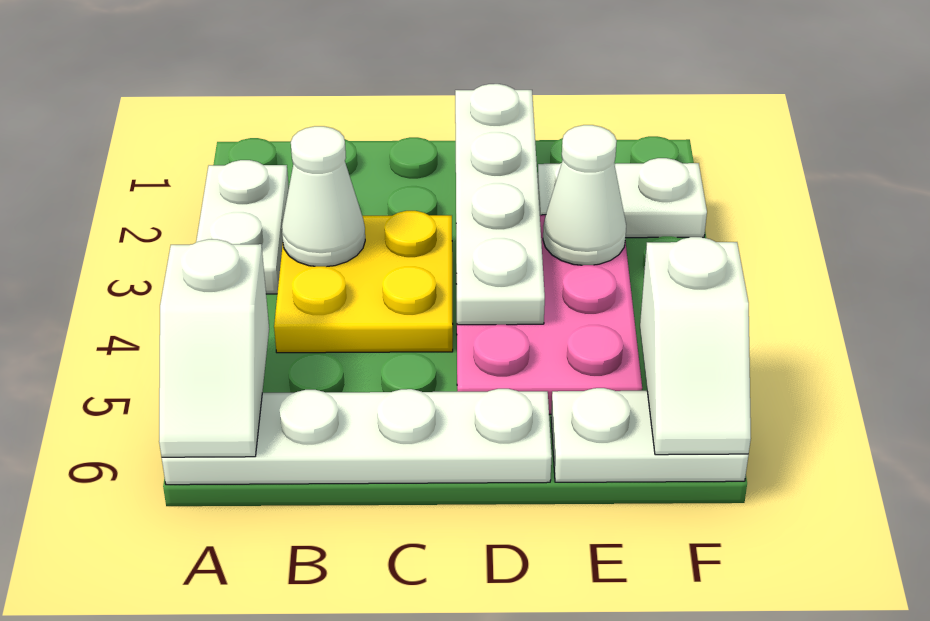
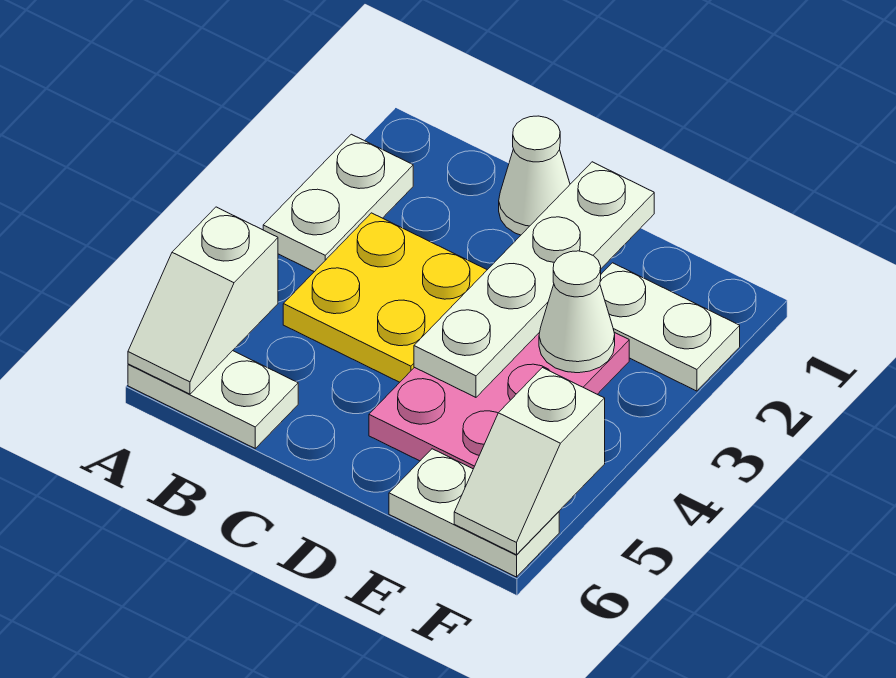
white 1x4 plate [162,389,552,485] -> white 1x2 plate [128,351,298,448]
white 1x1 cone [282,126,365,267] -> white 1x1 cone moved to [499,116,570,235]

